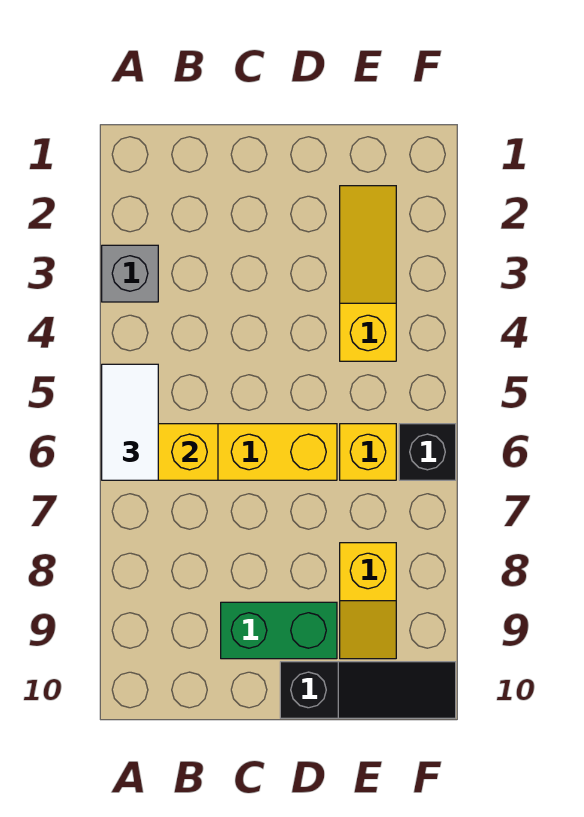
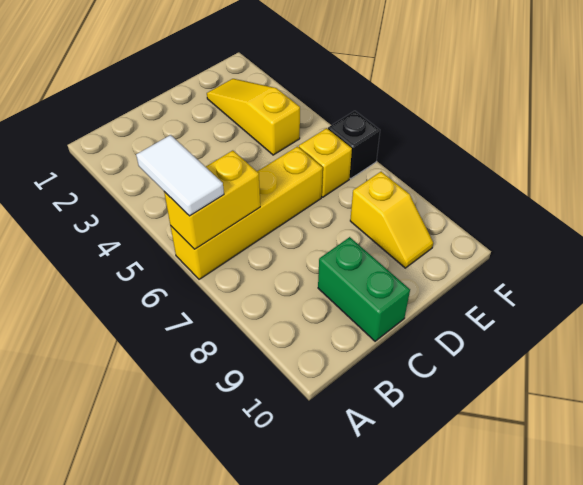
grey 1x1 brick [102,245,158,302] -> none
green 1x2 brick [221,602,337,659] -> green 1x2 brick turned to [318,237,410,341]
black 1x3 slope [280,662,456,718] -> none

